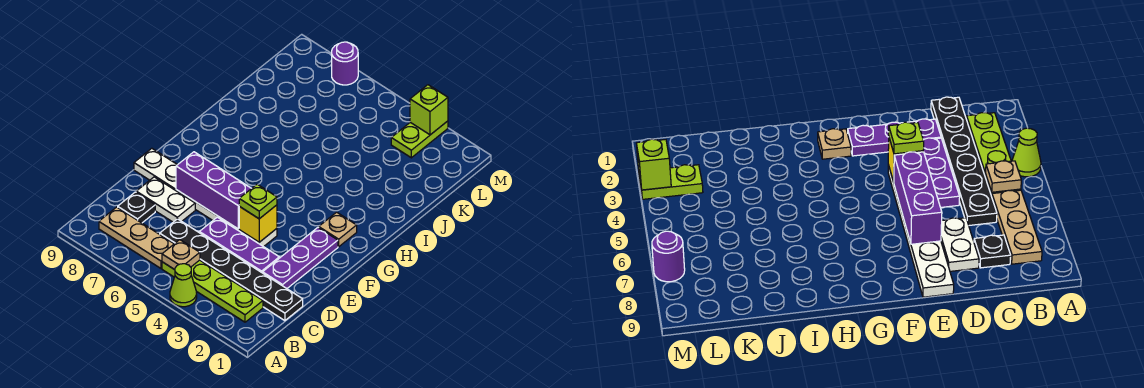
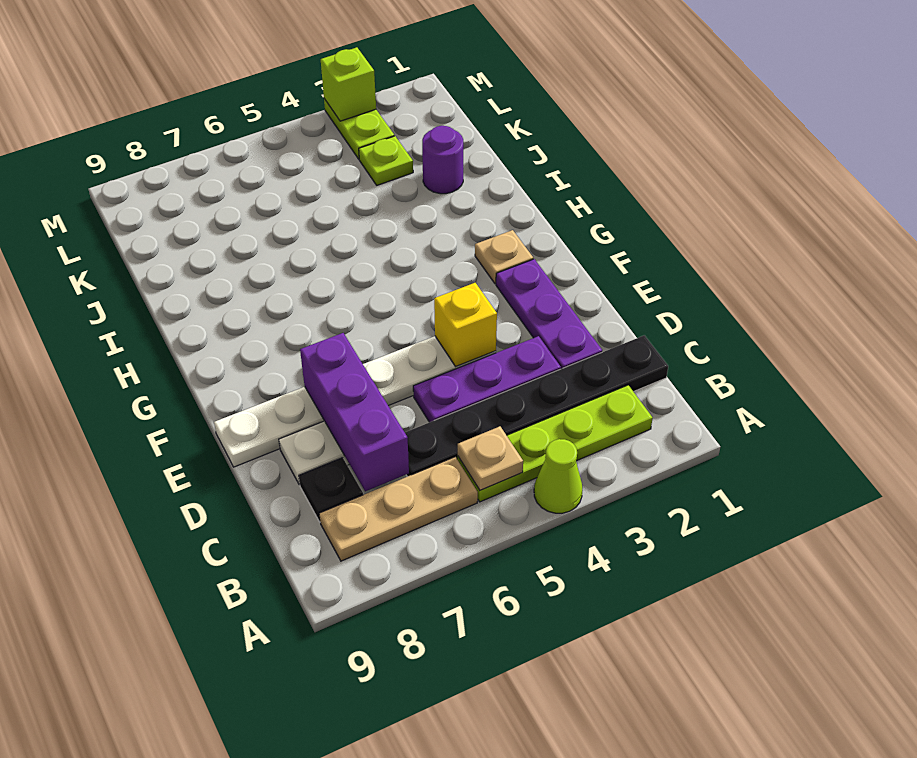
lime 1x1 plate [239,184,277,219] -> lime 1x1 plate moved to [359,136,413,185]
purple 1x3 brick [176,152,252,229] -> purple 1x3 brick turned to [300,333,409,491]
purple 1x1 round brick [332,42,358,85] -> purple 1x1 round brick moved to [422,126,463,194]

